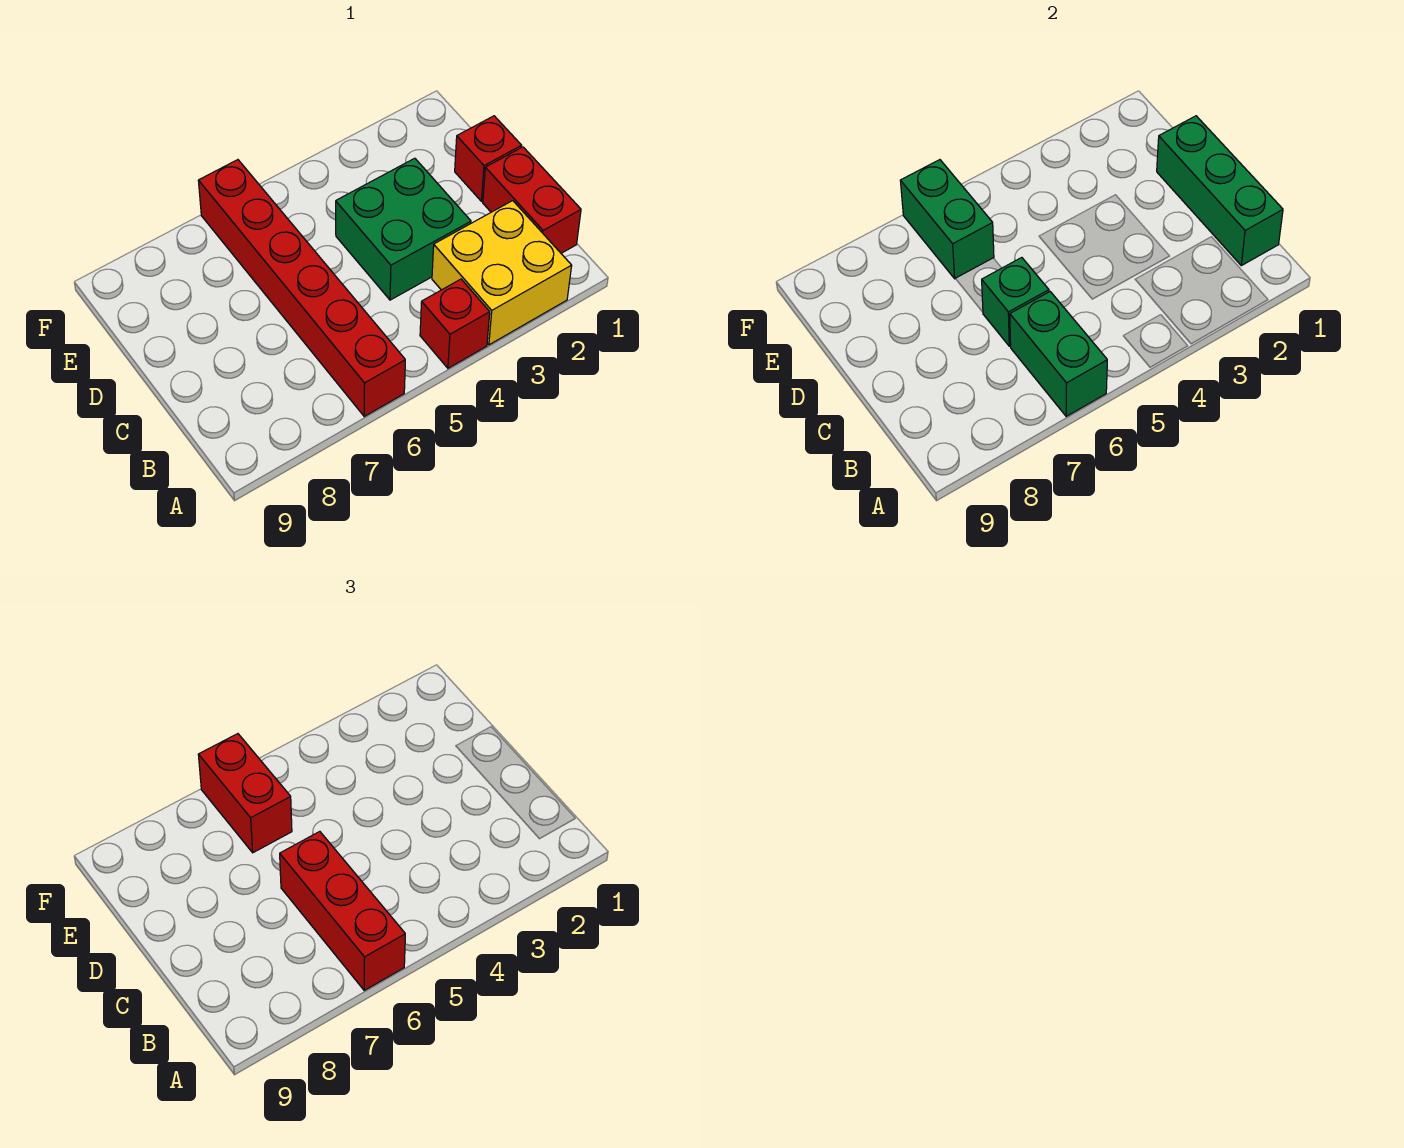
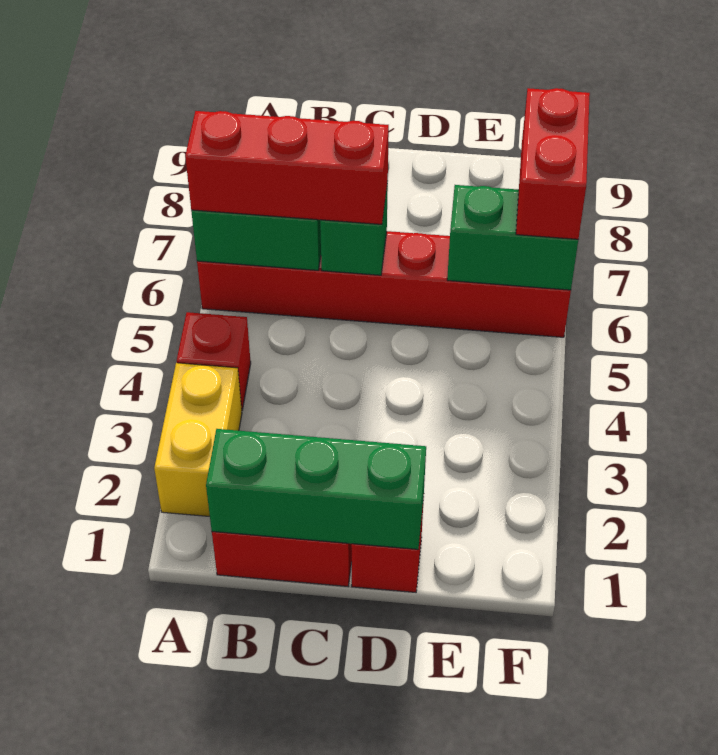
yellow 2x2 brick [432,201,572,345] -> yellow 1x2 brick [154,363,242,516]
green 2x2 brick [336,158,471,300] -> none
red 1x2 brick [198,734,292,853] -> red 1x2 brick turned to [516,88,590,239]

